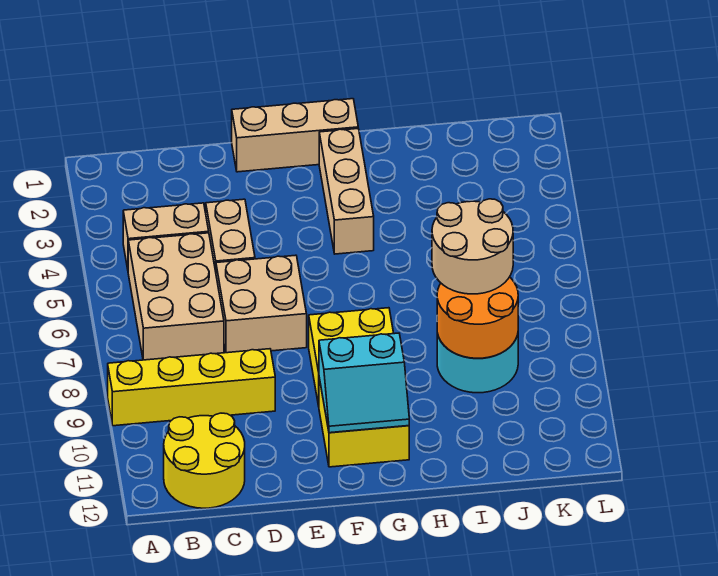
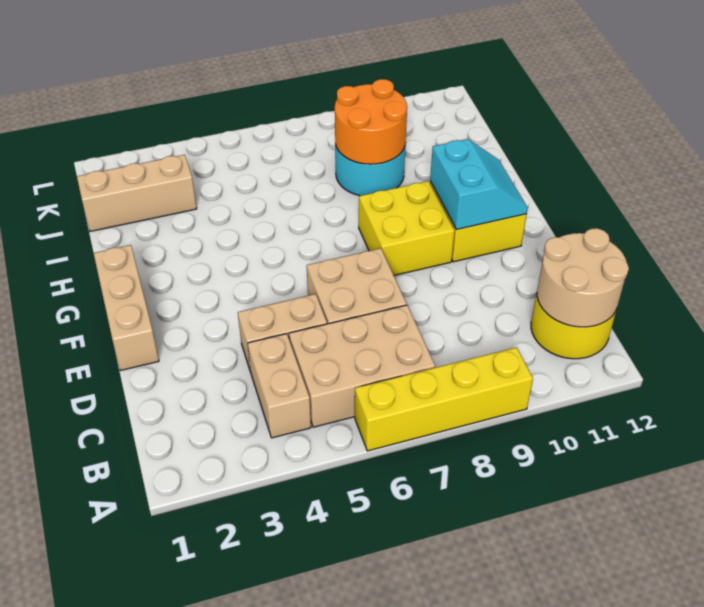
yellow 1x4 brick [108,349,275,426] -> yellow 1x4 brick turned to [355,347,533,451]
tan 1x3 brick [319,128,374,254] -> tan 1x3 brick moved to [77,155,197,231]
tan 2x2 round brick [432,199,513,294] -> tan 2x2 round brick moved to [537,228,629,327]

